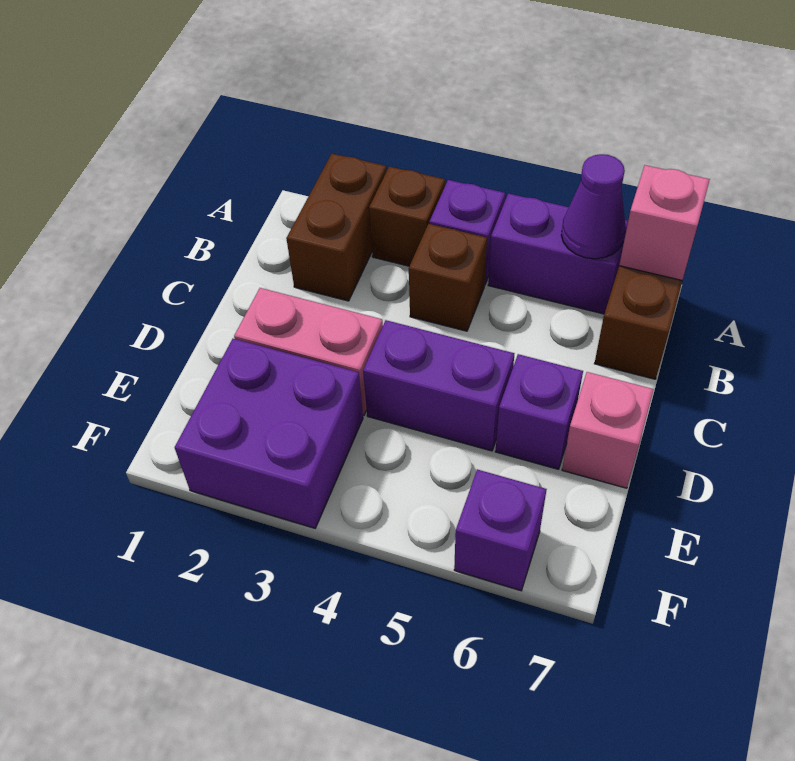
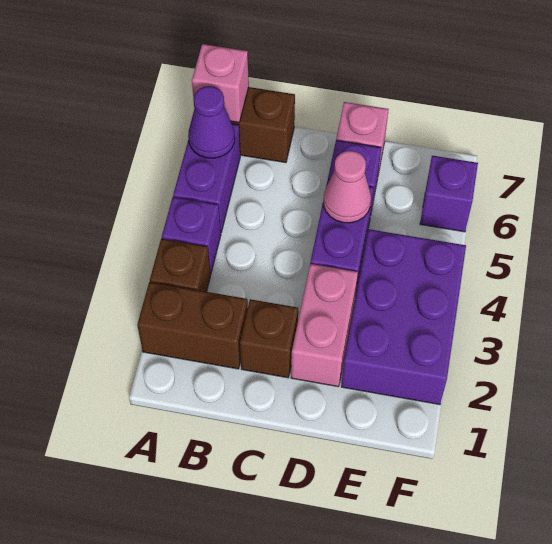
brown 1x1 brick [409,224,487,331] -> brown 1x1 brick moved to [240,299,298,378]
none -> pink 1x1 cone [323,151,371,223]
purple 2x2 brick [175,339,363,528] -> purple 2x3 brick [341,229,466,405]

